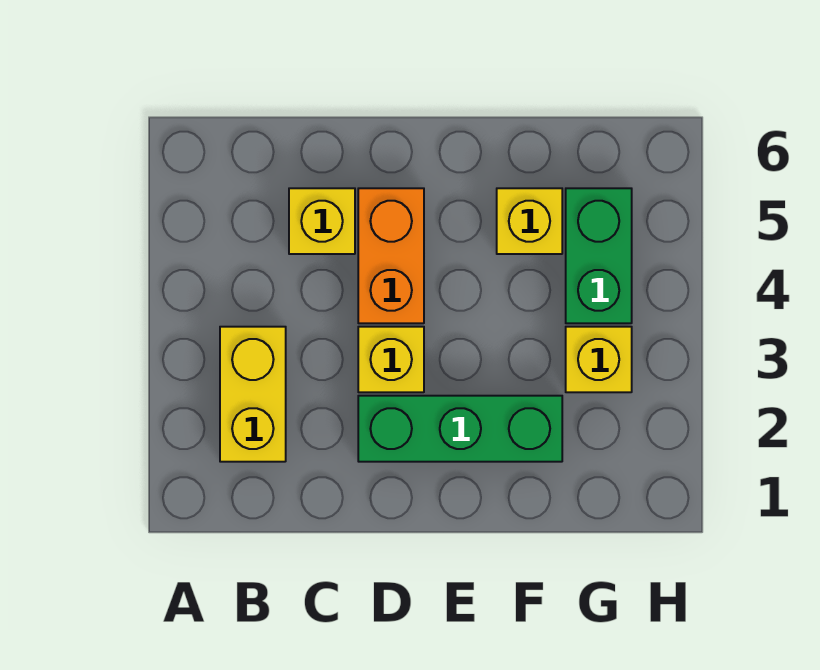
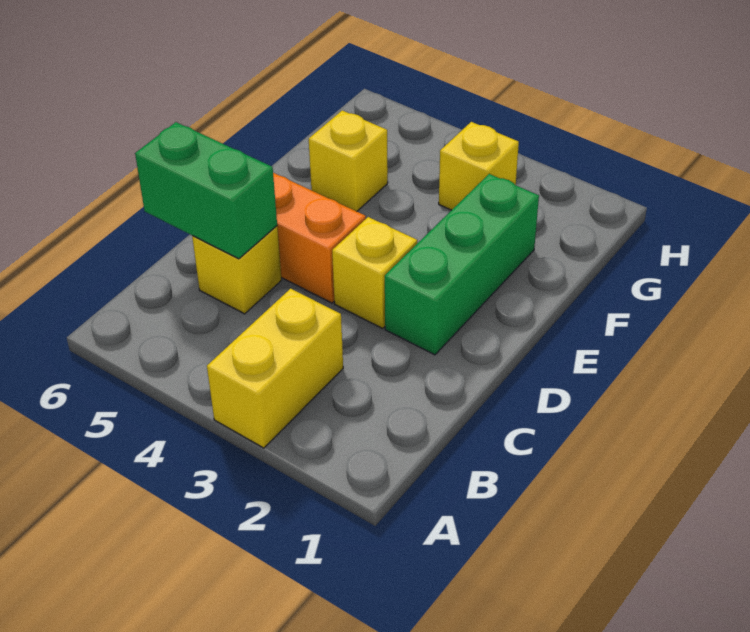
yellow 1x2 brick [220,327,286,462] -> yellow 1x2 brick turned to [207,288,343,448]
green 1x2 brick [566,188,632,323] -> green 1x2 brick moved to [135,122,277,259]

